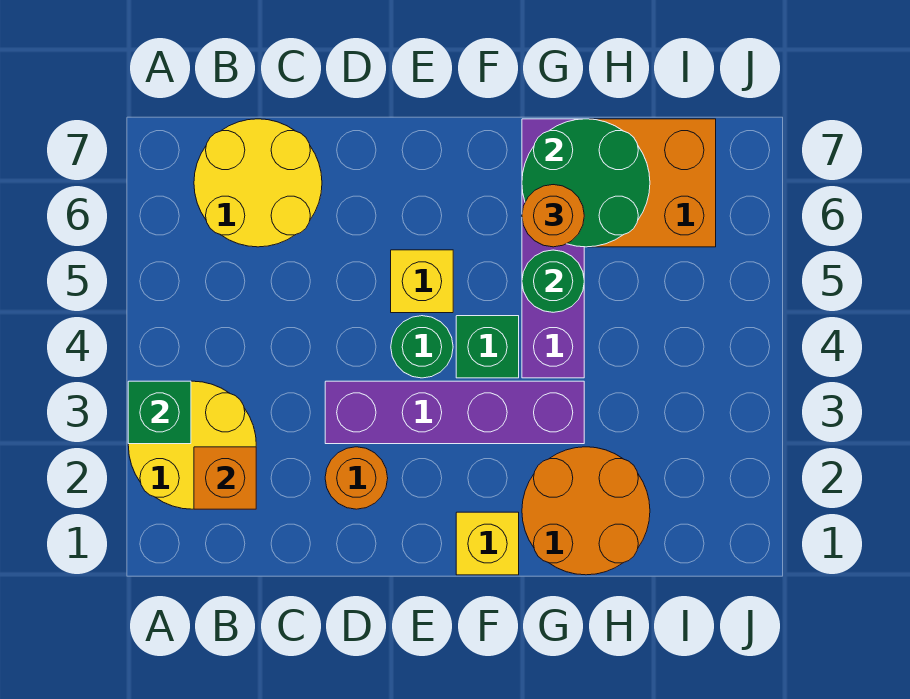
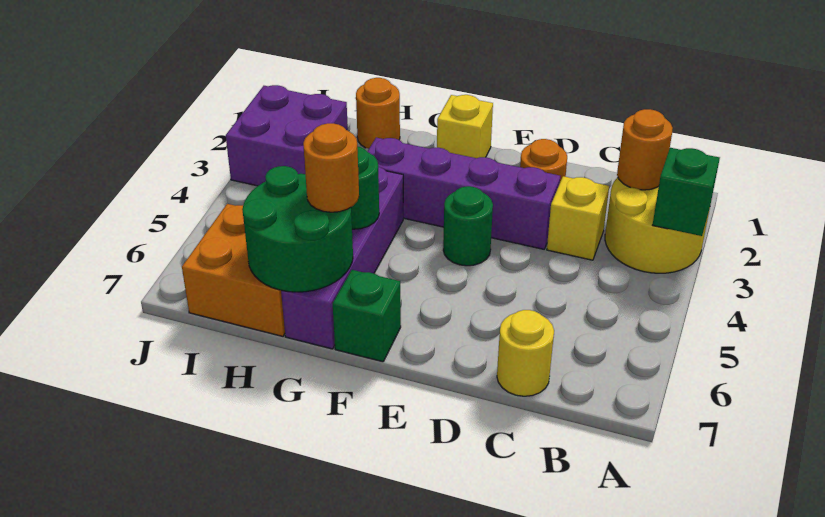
orange 1x1 brick [194,447,256,509] -> orange 1x1 round brick [617,109,673,190]
yellow 2x2 round brick [194,119,322,247] -> yellow 1x1 round brick [497,310,554,396]
yellow 1x1 brick [391,250,453,313] -> yellow 1x1 brick moved to [547,176,609,260]
green 1x1 brick [456,316,519,378] -> green 1x1 brick moved to [333,270,401,362]
orange 2x2 round brick [522,447,650,575] -> orange 1x1 round brick [356,78,400,149]
none -> purple 2x2 brick [226,85,348,186]

